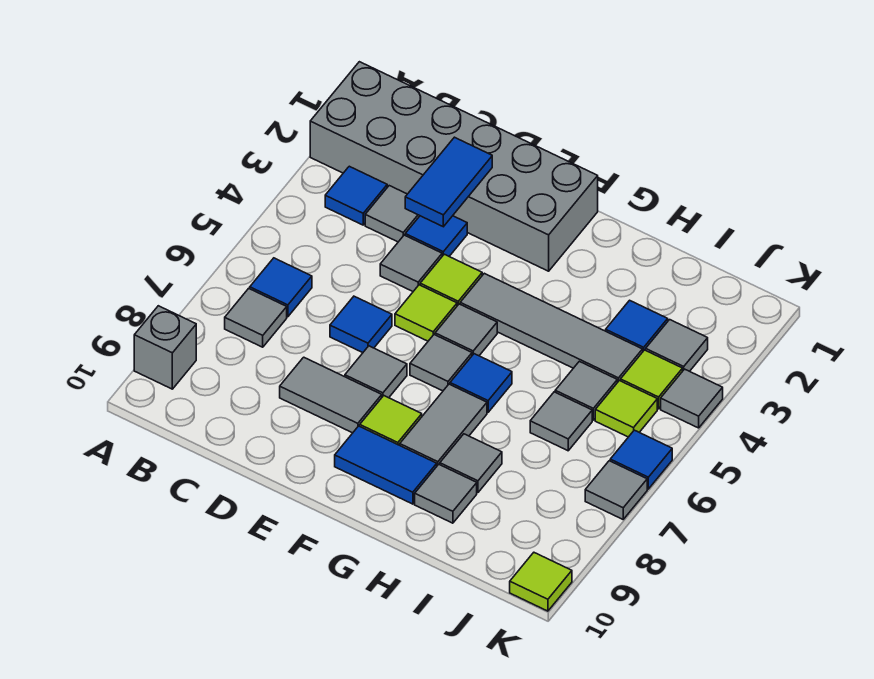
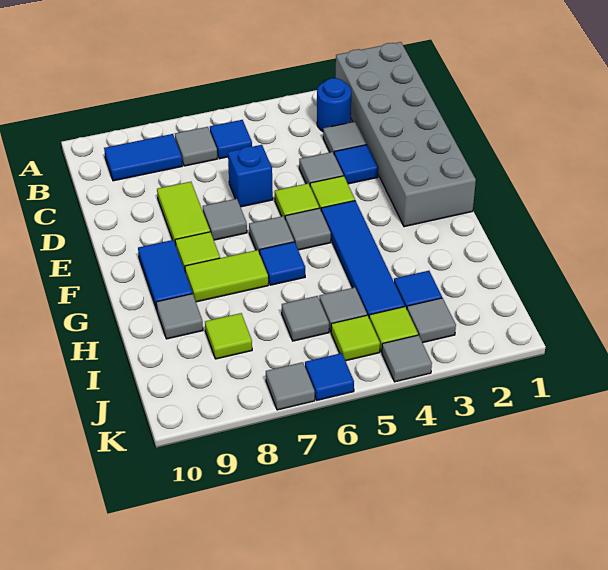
grey 1x1 brick [134,306,196,389] -> none
blue 1x1 tile [325,166,387,225] -> blue 1x1 round brick [317,78,351,131]
blue 1x2 tile [405,137,492,227] -> blue 1x2 tile moved to [104,134,182,181]
blue 1x1 tile [330,296,392,353] -> blue 1x1 brick [228,145,273,207]
grey 1x2 tile [280,357,382,433] -> lime 1x2 tile [157,182,210,245]
grey 1x4 tile [460,273,643,383] -> blue 1x4 tile [321,201,405,317]
grey 1x2 tile [400,384,487,466] -> lime 1x2 tile [185,250,268,302]
grey 1x1 tile [440,434,502,493] -> none
lime 1x1 tile [510,553,572,611] -> lime 1x1 tile moved to [205,313,252,359]

